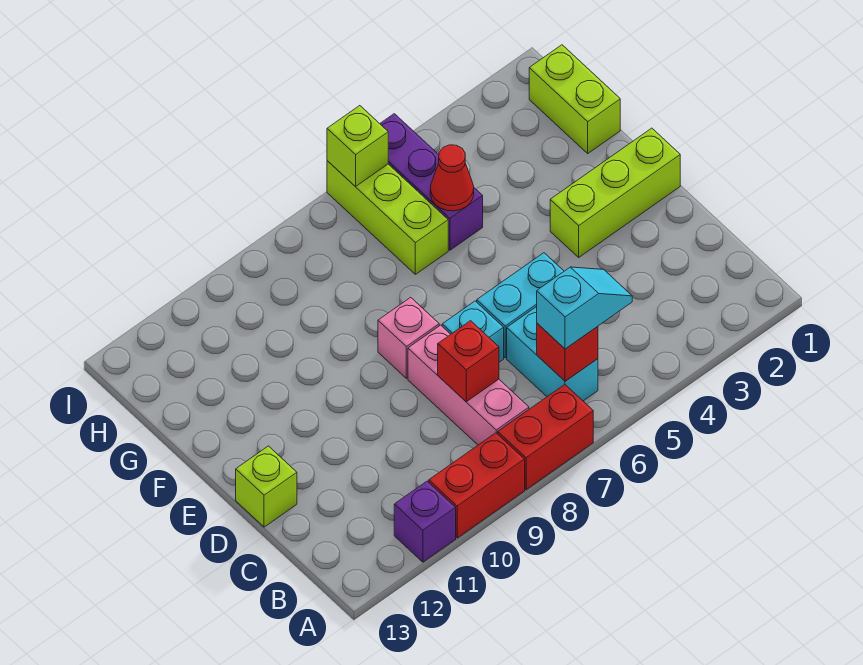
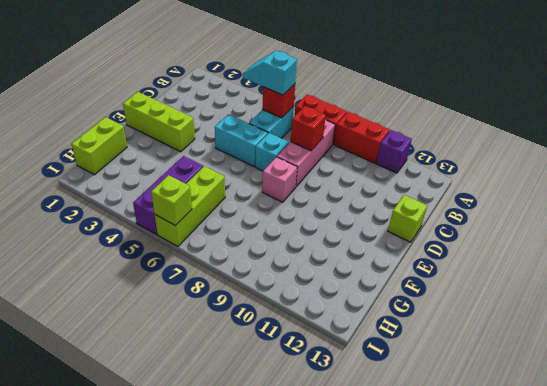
red 1x1 cone [430,145,474,211] -> none

